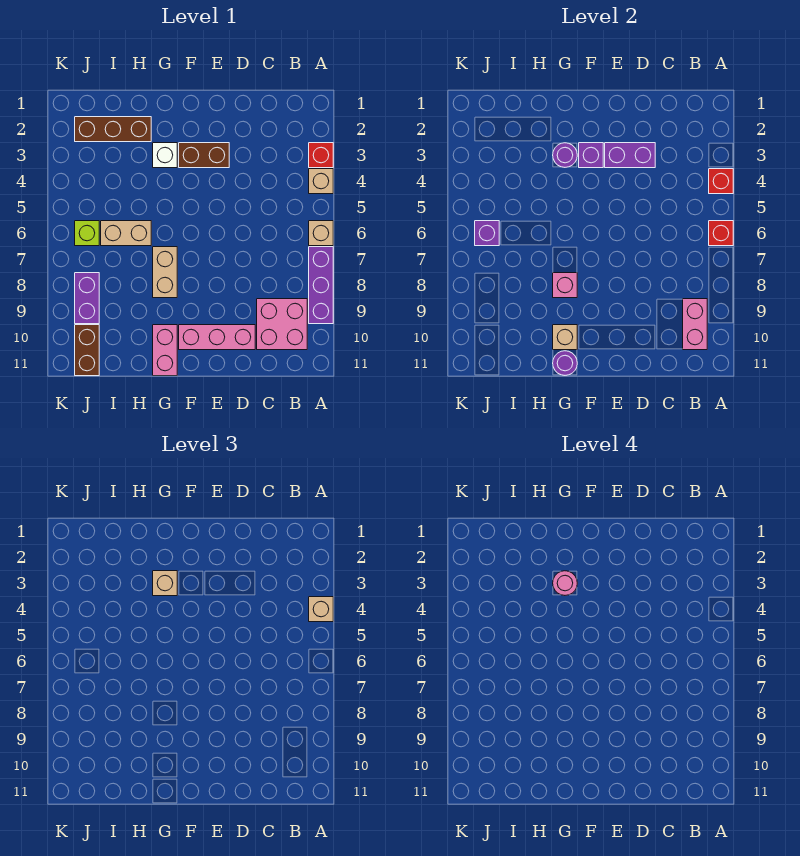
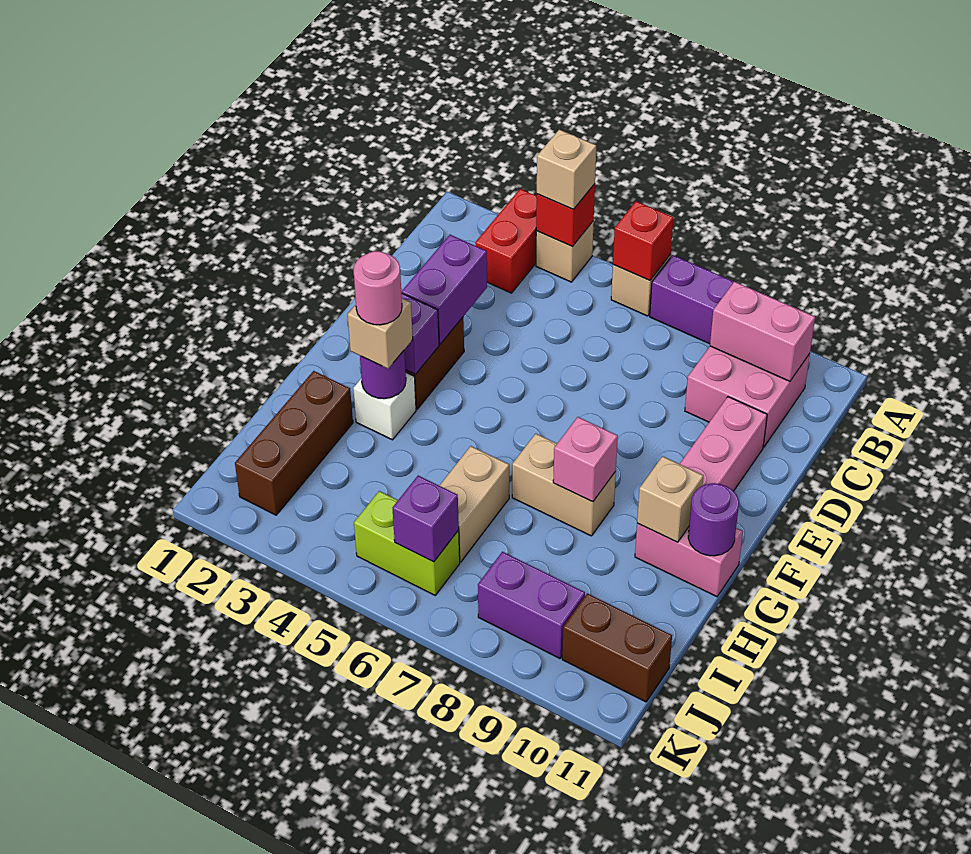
red 1x1 brick [309,143,333,168] -> red 1x2 brick [476,189,537,293]
lime 1x1 brick [75,221,99,246] -> lime 1x2 brick [354,491,460,595]

